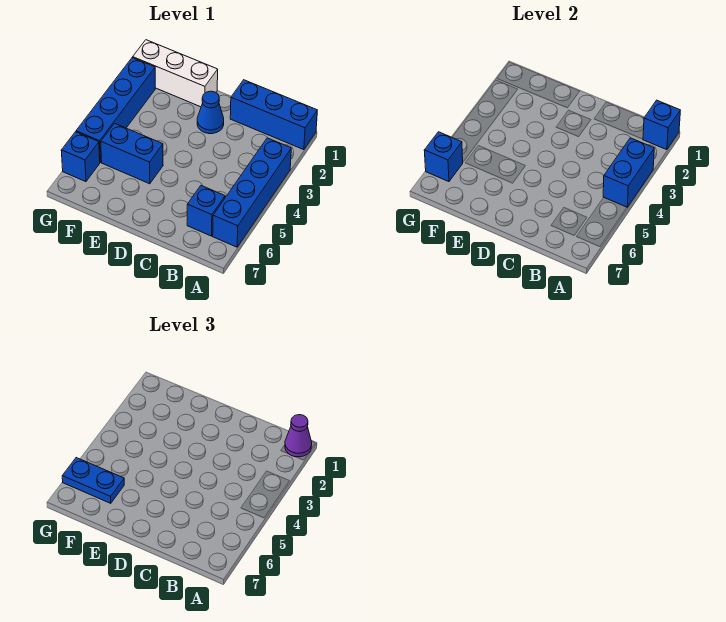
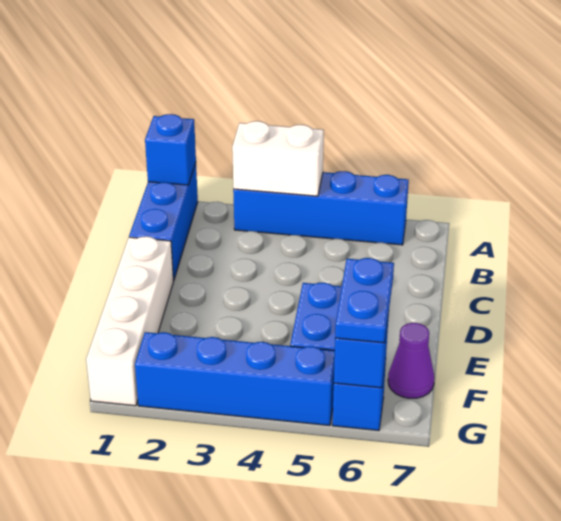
purple 1x1 cone [285,415,312,457] -> purple 1x1 cone moved to [388,323,434,398]
blue 1x2 brick [603,138,654,207] -> white 1x2 brick [232,121,324,196]
blue 1x1 brick [187,186,225,236] -> none
blue 1x1 cone [197,91,224,134] -> none
white 1x3 brick [133,40,218,107] -> white 1x4 brick [86,236,173,406]

